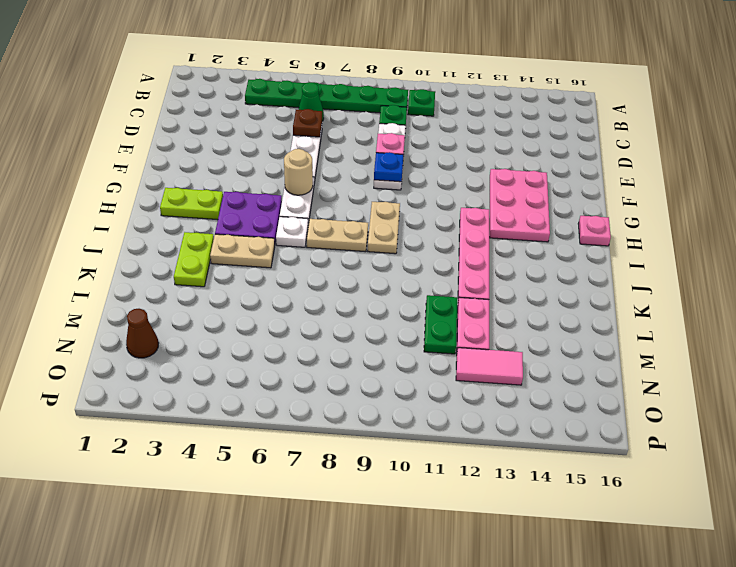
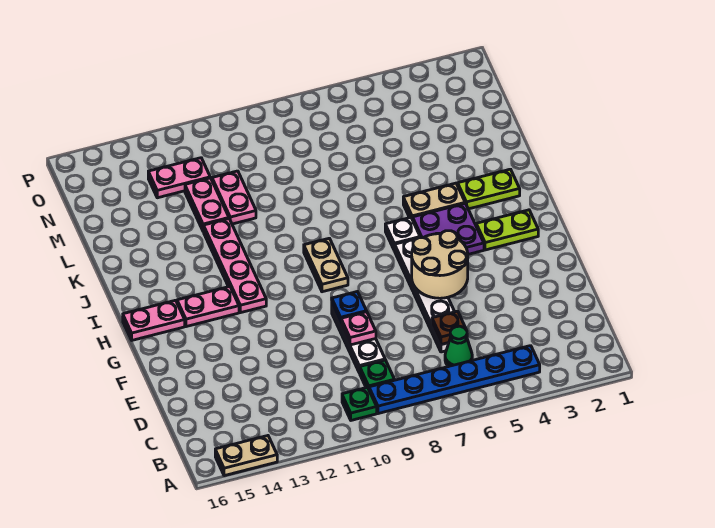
green 1x6 plate [245,79,408,113] -> blue 1x6 plate [369,346,540,414]
pink 2x3 plate [490,169,550,242] -> pink 1x2 plate [177,287,239,327]
tan 1x1 round brick [284,149,313,195] -> tan 2x2 round brick [412,231,468,298]
pink 1x1 plate [578,216,611,246] -> pink 1x2 plate [123,300,185,340]
tan 1x2 plate [307,219,368,252] -> tan 1x2 plate moved to [215,436,277,476]
lime 1x2 plate [174,232,214,287] -> lime 1x2 plate turned to [458,169,520,209]
green 1x2 plate [424,295,457,354] -> pink 1x2 plate [212,171,256,224]
brown 1x1 cone [126,309,158,358] -> none
pink 1x2 tile [456,348,523,385] -> pink 1x2 plate [148,158,210,198]

